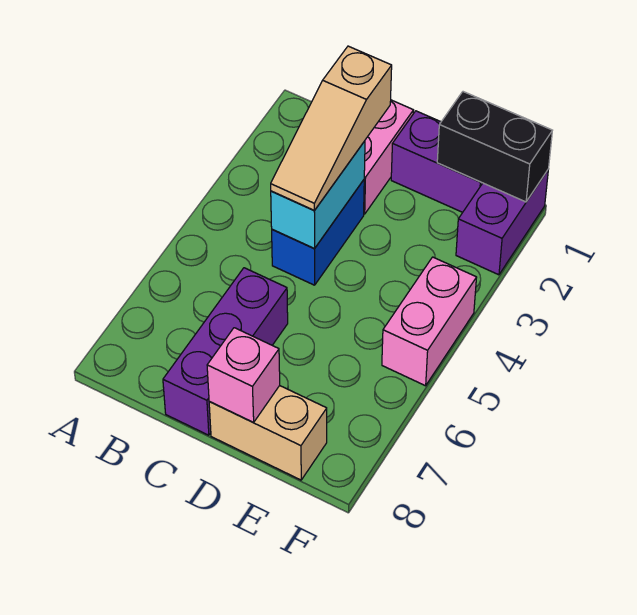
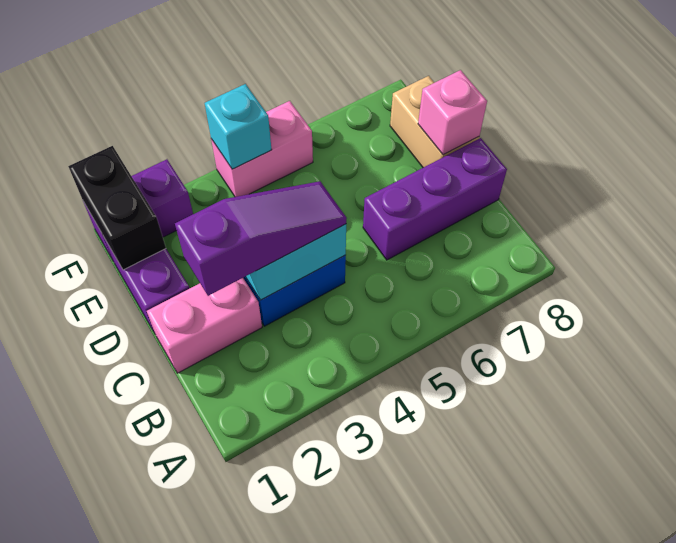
tan 1x3 slope [271,46,392,210] -> purple 1x3 slope [175,181,347,296]
none -> cyan 1x1 brick [205,84,272,169]

